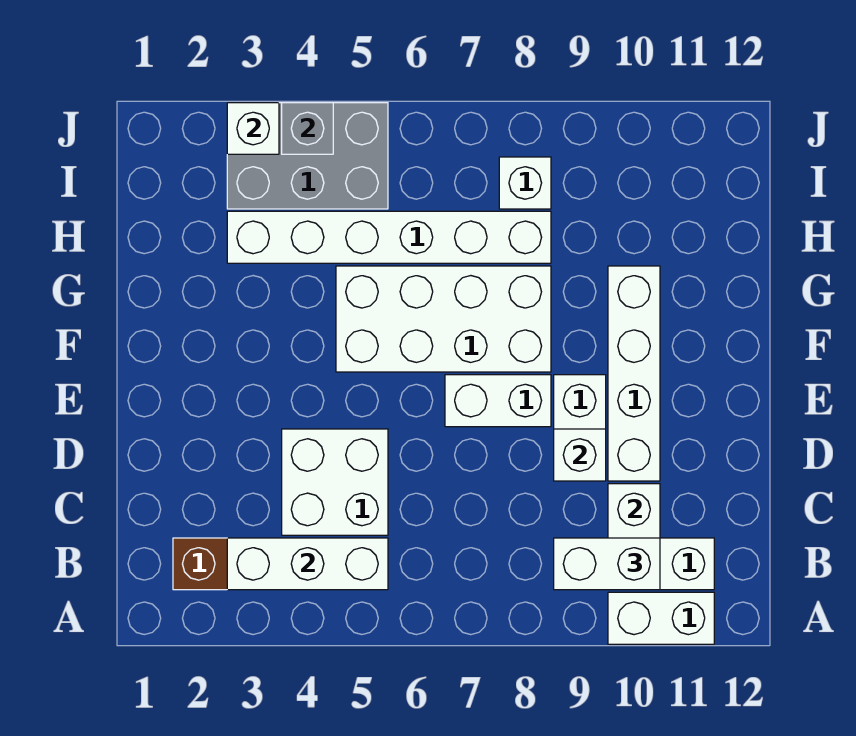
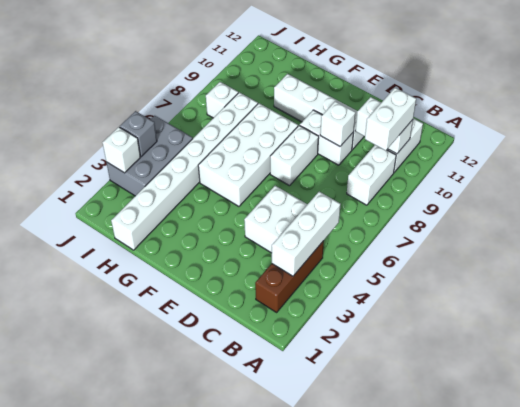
white 1x2 brick [608,592,714,644] -> white 1x2 brick moved to [347,145,396,205]
white 1x6 brick [227,211,551,263] -> white 1x8 brick [111,92,258,250]

